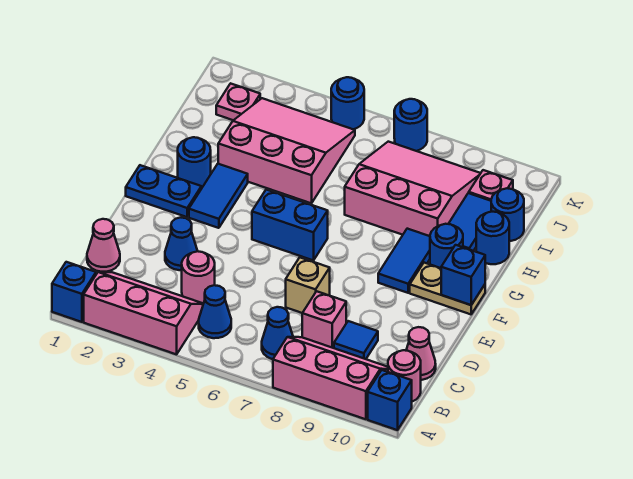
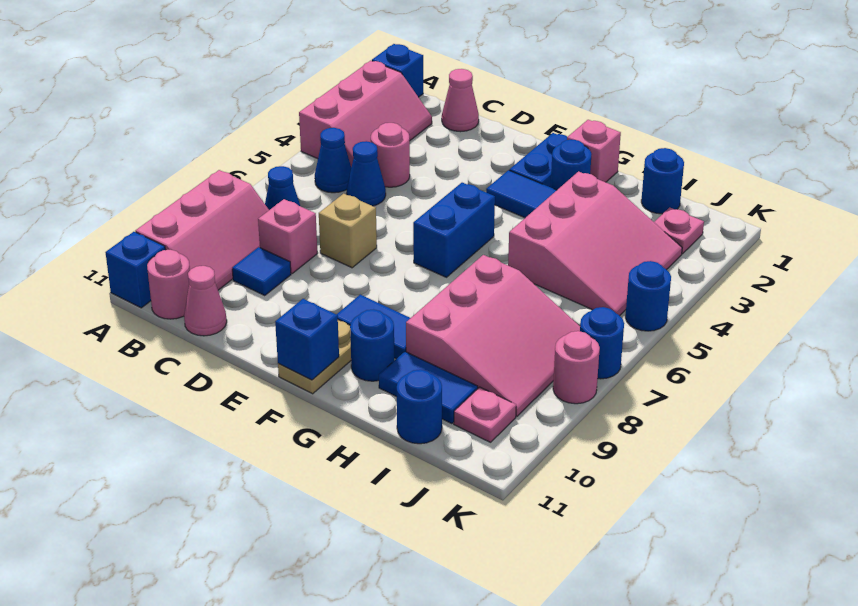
blue 1x1 cone [165,217,197,270] -> blue 1x1 cone moved to [347,141,386,206]
none -> pink 1x1 brick [567,120,621,182]
blue 1x1 round brick [476,212,509,264] -> blue 1x1 round brick moved to [641,148,684,214]
none -> pink 1x1 round brick [553,331,600,404]

